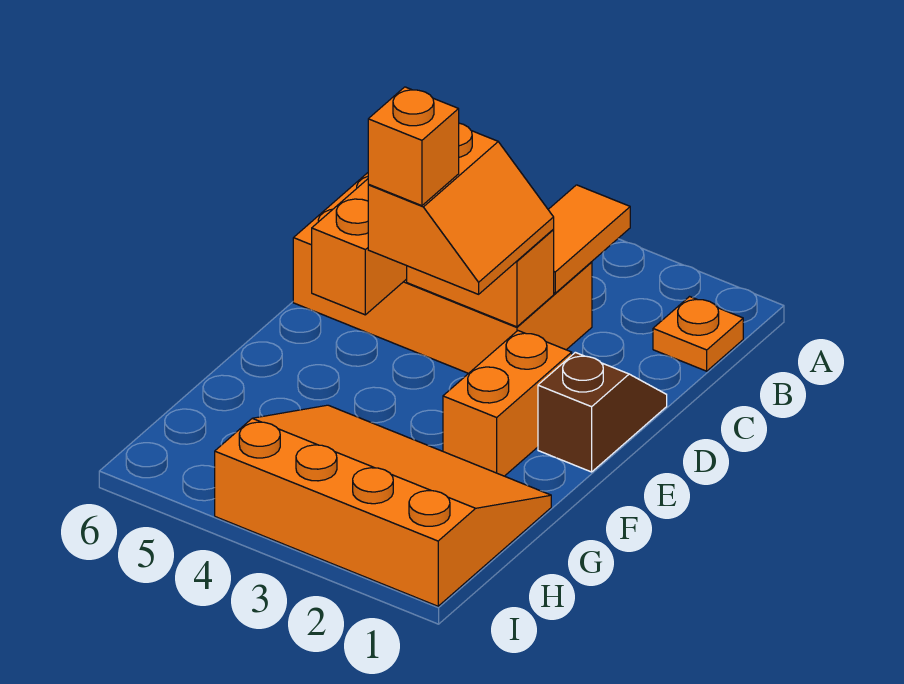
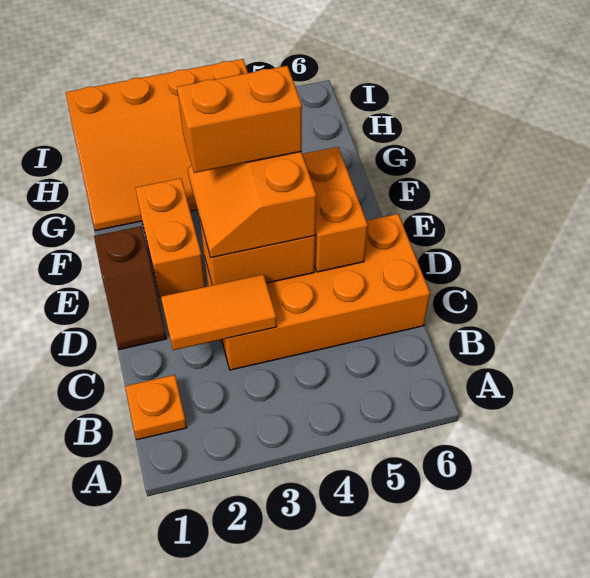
orange 1x2 tile [548,185,630,293] -> orange 1x2 tile turned to [161,274,277,350]
orange 1x1 brick [368,87,459,206] -> orange 1x2 brick [177,66,302,173]

